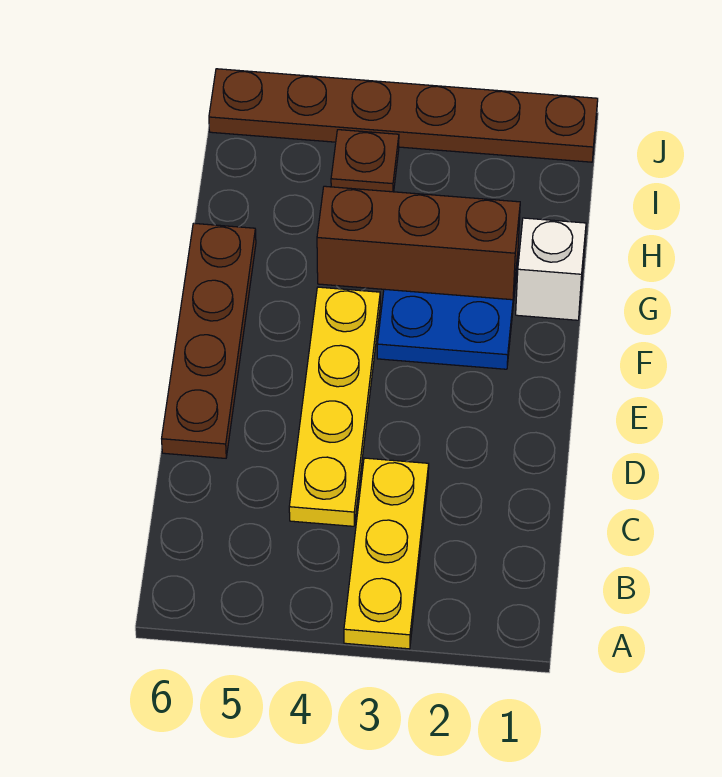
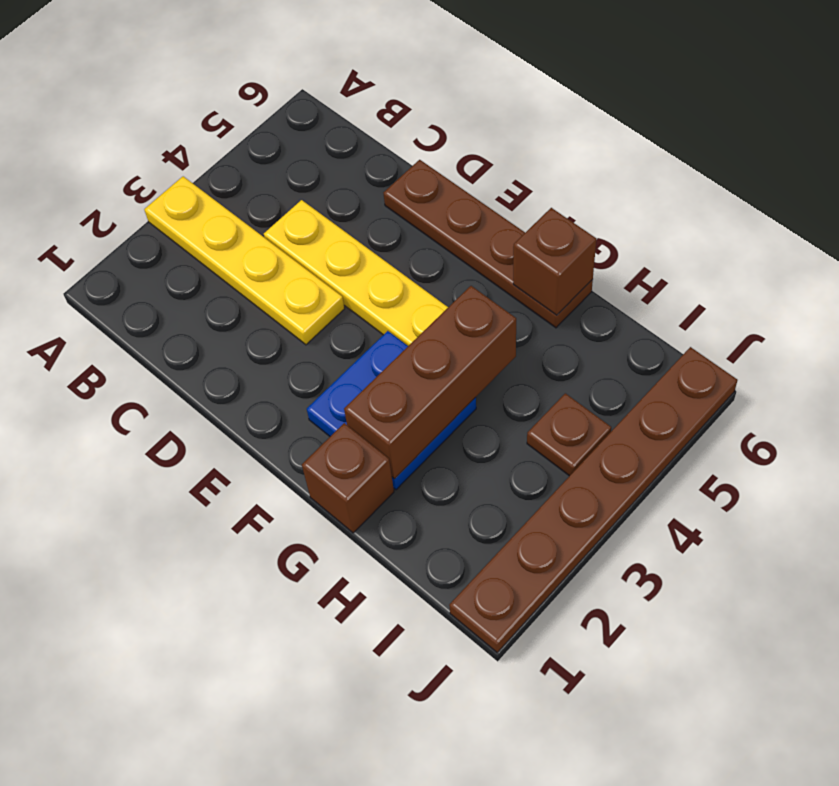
yellow 1x3 plate [344,458,429,649] -> yellow 1x4 plate [144,176,345,345]
white 1x1 brick [516,218,586,320] -> brown 1x1 brick [302,423,394,533]
none -> brown 1x1 brick [513,208,596,315]

